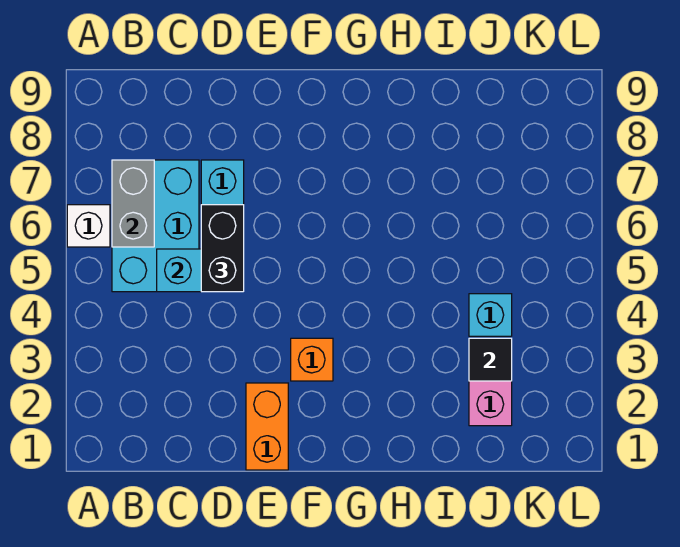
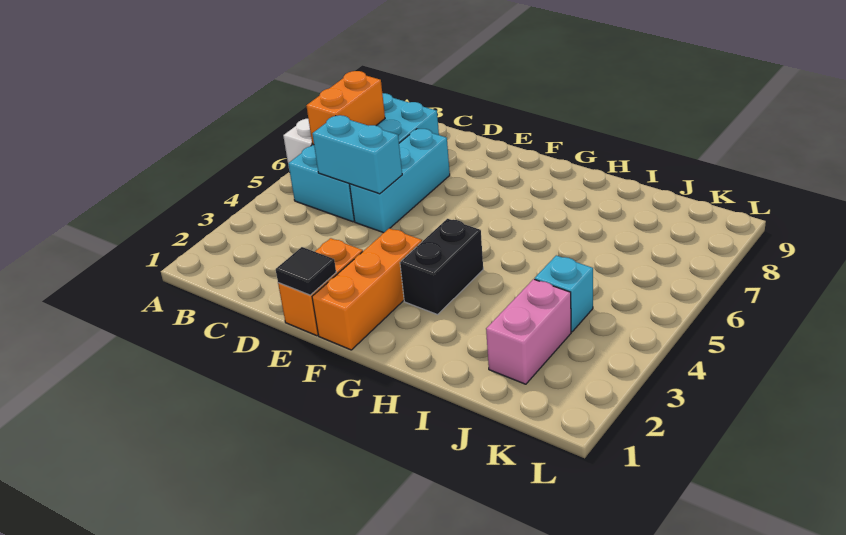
cyan 2x3 brick [112,160,199,292] -> cyan 2x4 brick [288,93,439,222]
grey 1x2 brick [112,160,154,247] -> orange 1x2 brick [306,71,385,145]
black 1x2 brick [201,205,244,292] -> black 1x2 brick moved to [400,219,483,315]
orange 1x1 brick [291,338,333,381] -> orange 1x3 brick [312,228,422,350]
black 1x1 tile [469,338,512,381] -> black 1x1 tile moved to [276,247,336,295]

